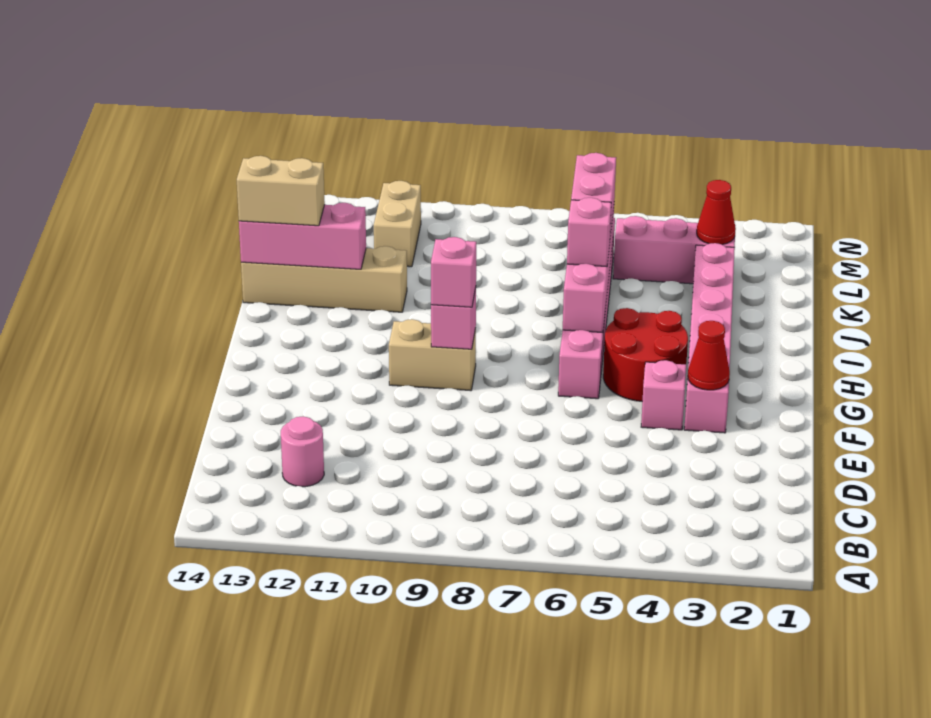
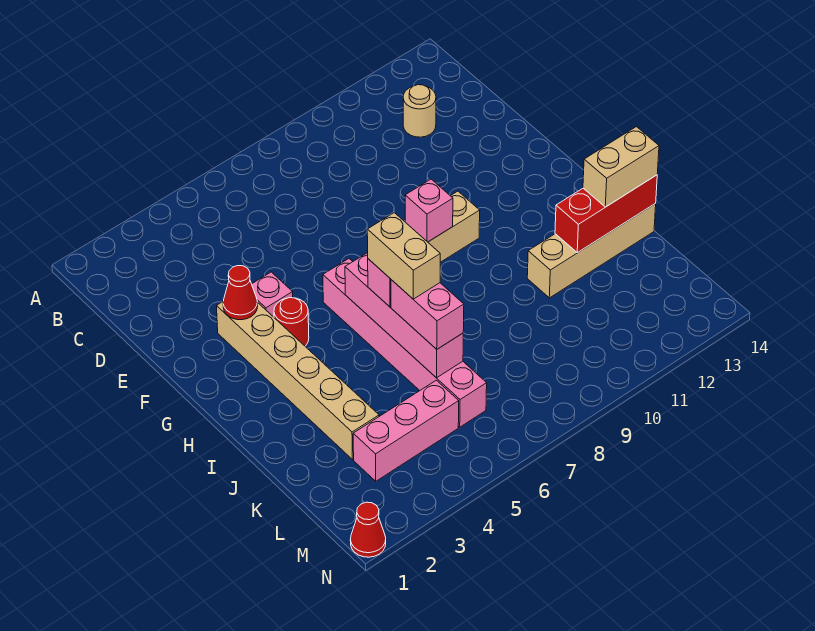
pink 1x1 round brick [281,416,324,487] -> tan 1x1 round brick [403,85,436,137]
pink 1x6 brick [684,243,735,433] -> tan 1x6 brick [217,302,379,459]
red 2x2 round brick [603,308,688,401] -> red 1x1 round brick [274,298,309,346]
pink 1x1 brick [431,237,476,307] -> none
pink 1x3 brick [239,203,366,269] -> red 1x3 brick [555,175,657,253]
red 1x1 cone [697,180,736,244] -> red 1x1 cone moved to [350,502,386,557]
tan 1x2 brick [374,181,421,267] -> tan 1x2 brick moved to [367,213,440,299]

